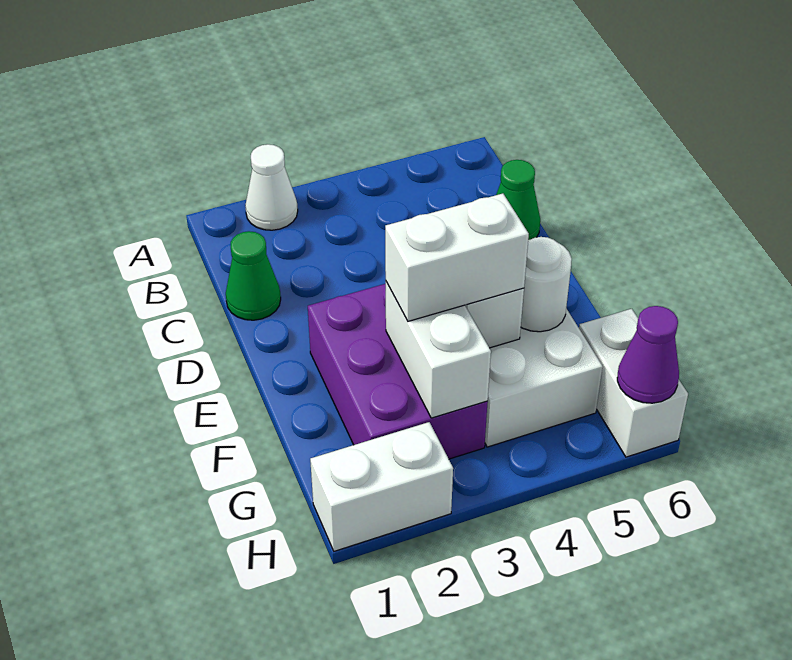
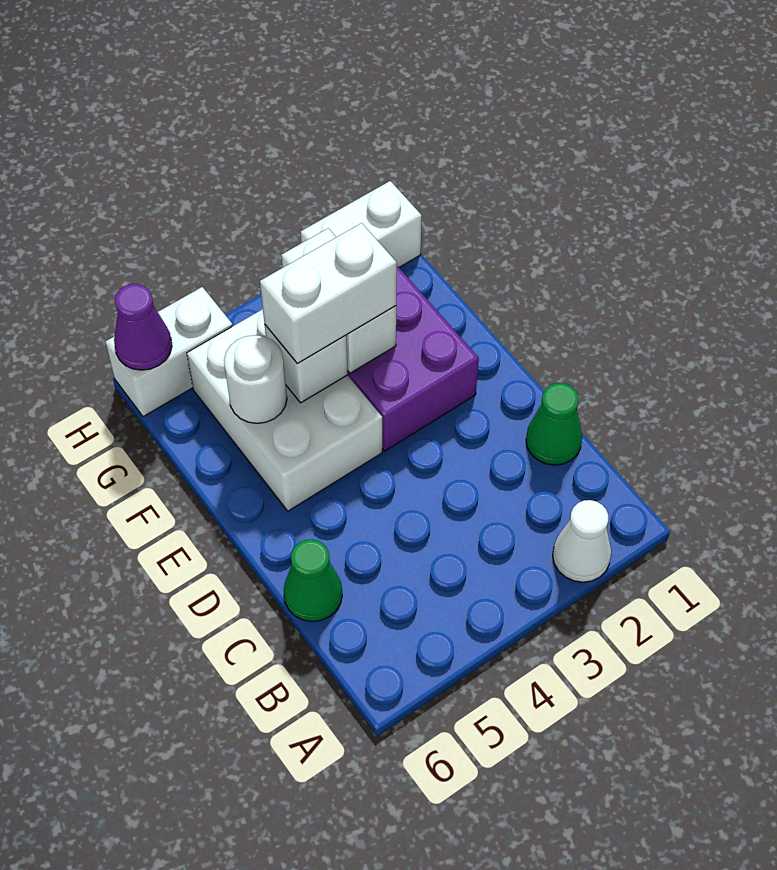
white 1x2 brick [579,309,688,457] -> white 1x2 brick turned to [105,287,233,417]

